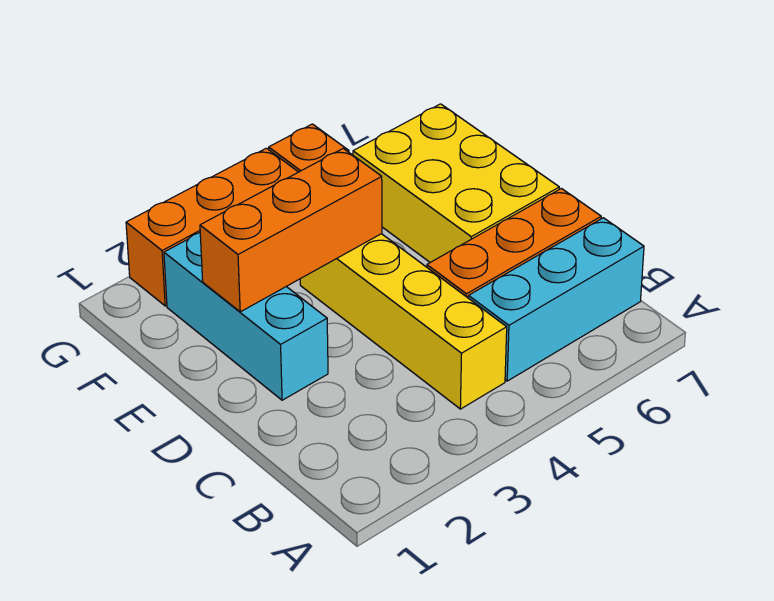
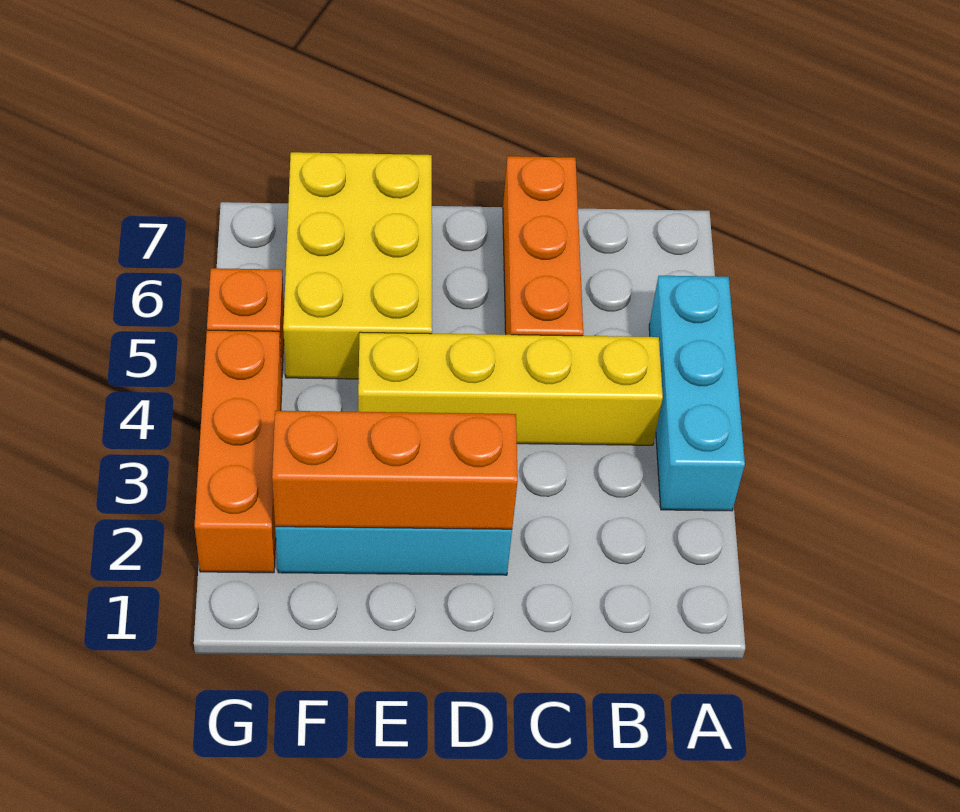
cyan 1x3 brick [468,218,644,381] -> cyan 1x3 brick moved to [649,276,745,511]
yellow 2x3 brick [353,104,559,262] -> yellow 2x3 brick turned to [283,152,432,379]
orange 1x3 brick [200,148,382,312] -> orange 1x3 brick turned to [272,411,518,529]

